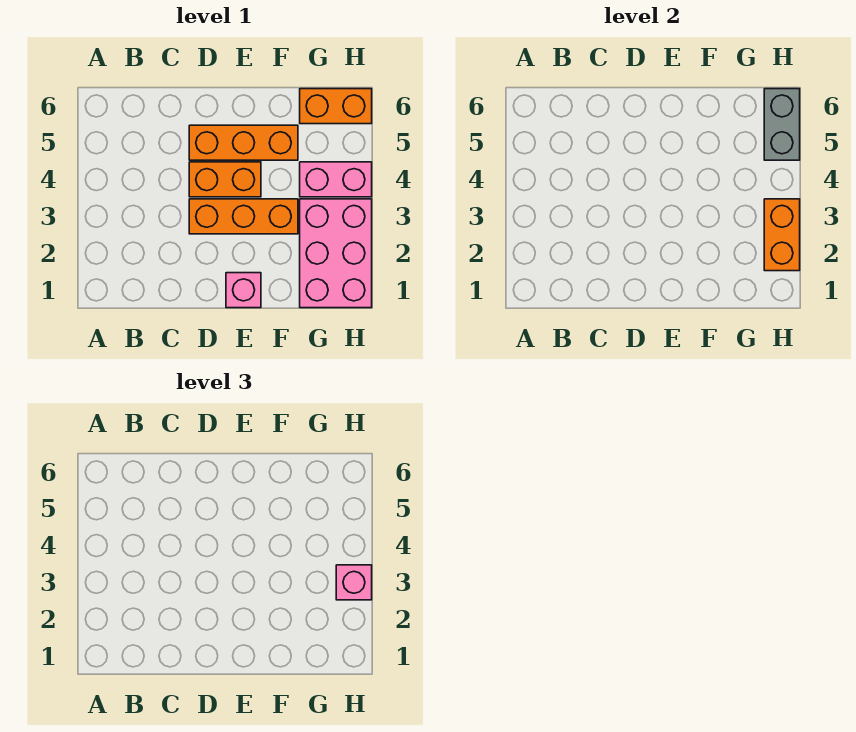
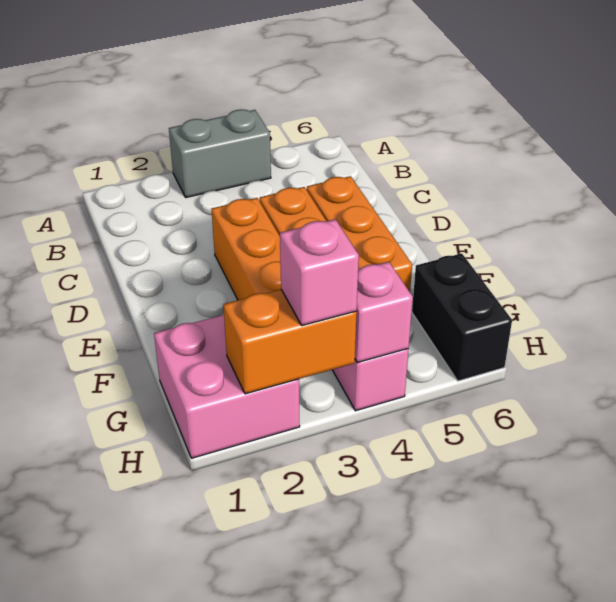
pink 1x1 brick [226,273,261,308] -> pink 1x1 brick moved to [355,262,413,363]
pink 2x3 brick [300,199,372,308] -> pink 2x2 brick [154,315,300,458]
orange 1x2 brick [300,89,372,124] -> black 1x2 brick [412,253,512,381]
grey 1x2 brick [764,89,800,160] -> grey 1x2 brick moved to [169,109,271,197]

